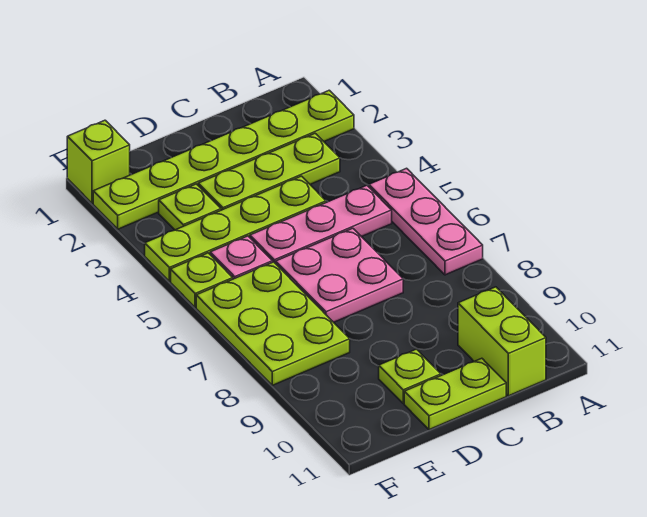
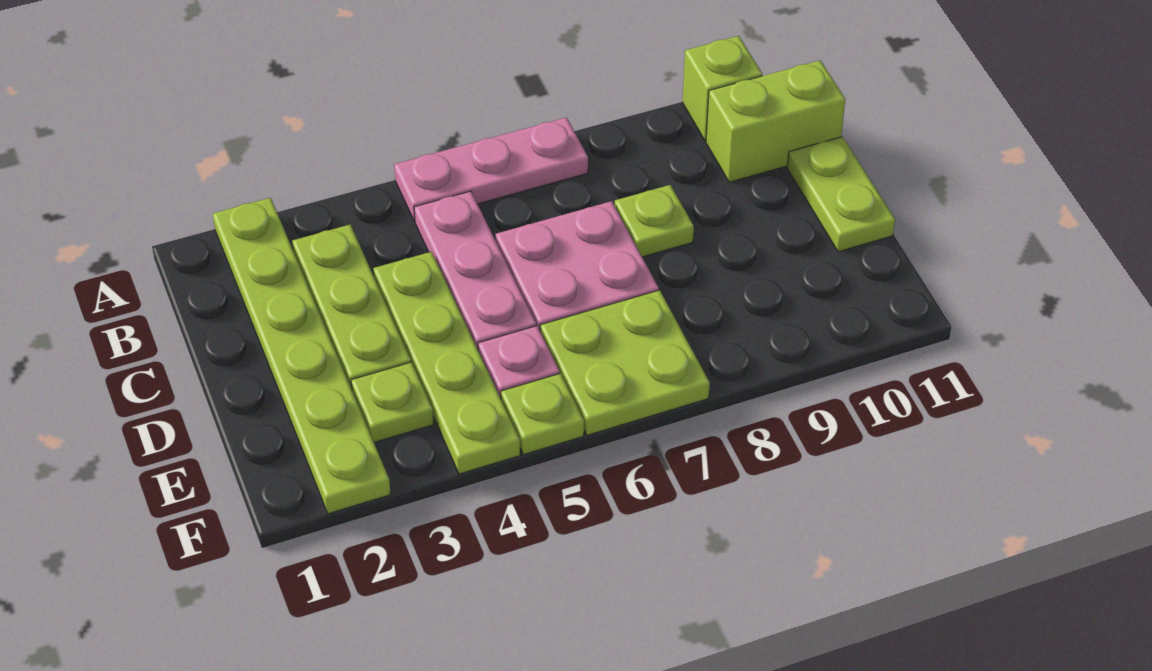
lime 1x1 plate [379,349,441,404] -> lime 1x1 plate moved to [615,185,694,257]
lime 2x3 plate [196,262,350,385] -> lime 2x2 plate [540,290,710,435]
lime 1x1 brick [67,120,130,203] -> lime 1x1 brick moved to [683,36,762,141]

